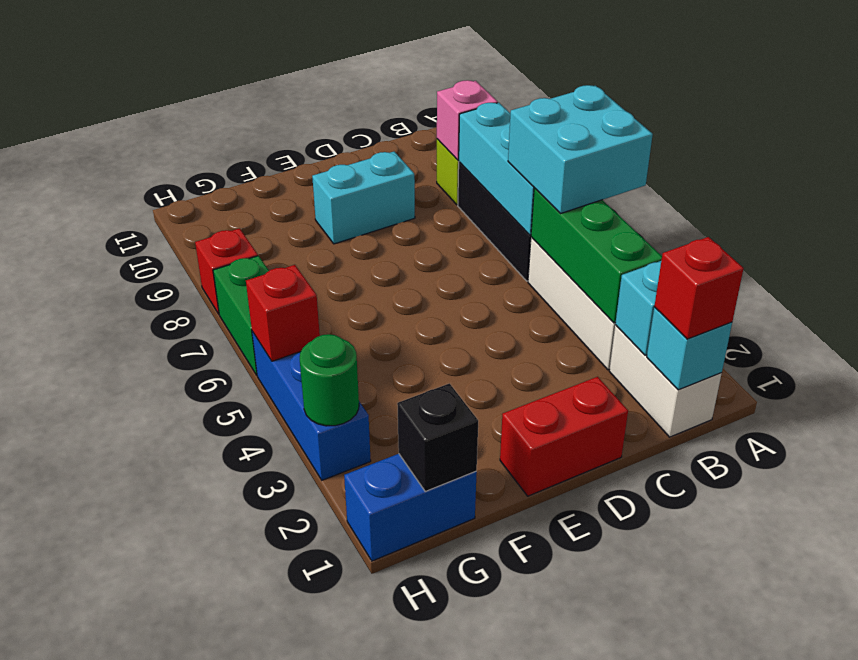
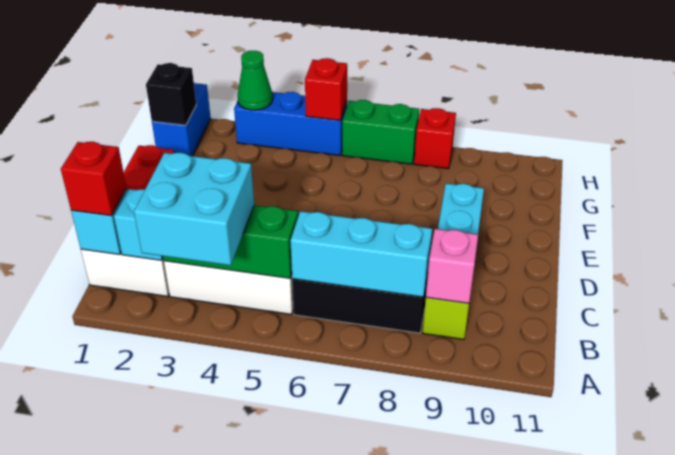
cyan 2x2 brick [508,85,653,213] -> cyan 2x2 brick moved to [134,153,254,265]
green 1x1 round brick [300,334,359,426] -> green 1x1 cone [238,51,273,110]

